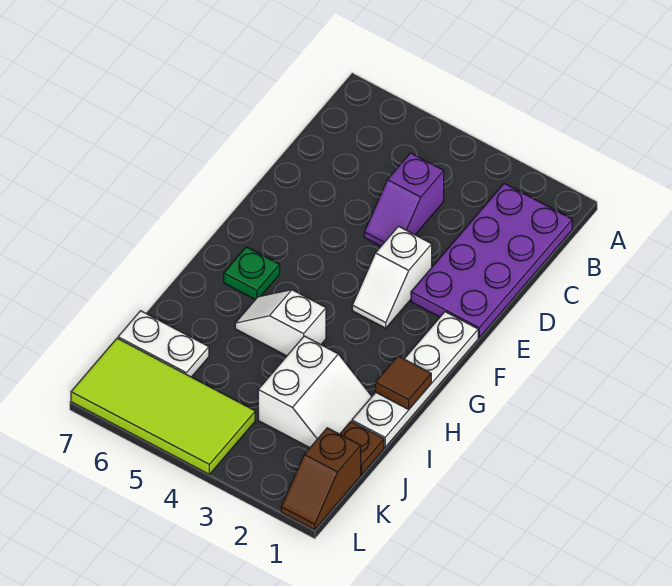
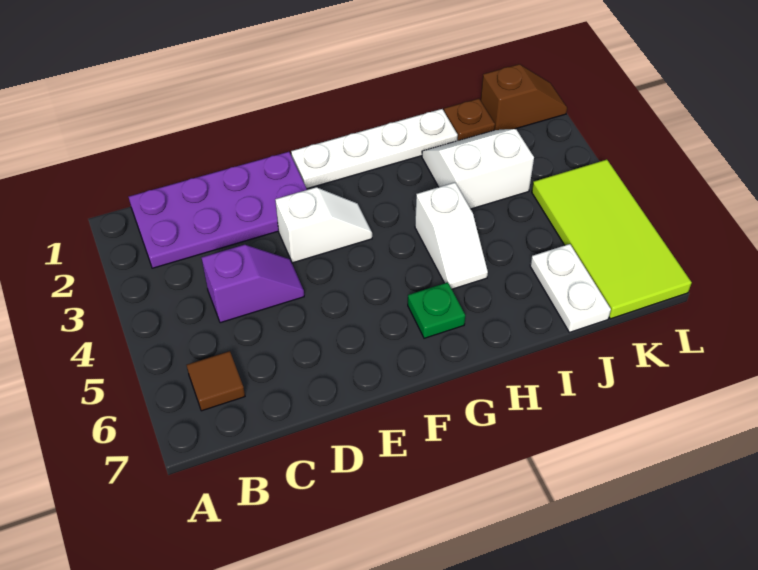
brown 1x1 tile [375,356,431,409] -> brown 1x1 tile moved to [187,351,245,411]

